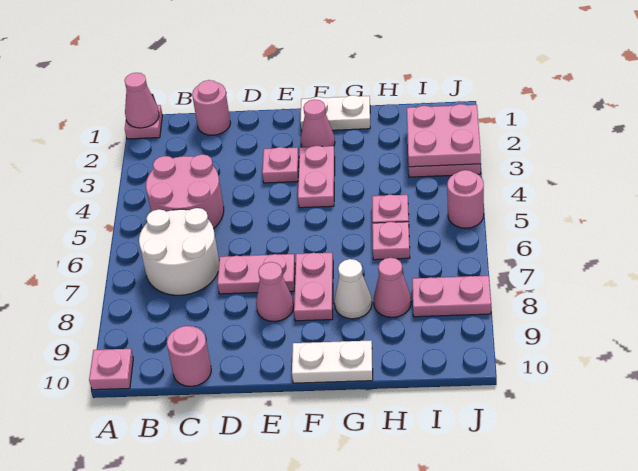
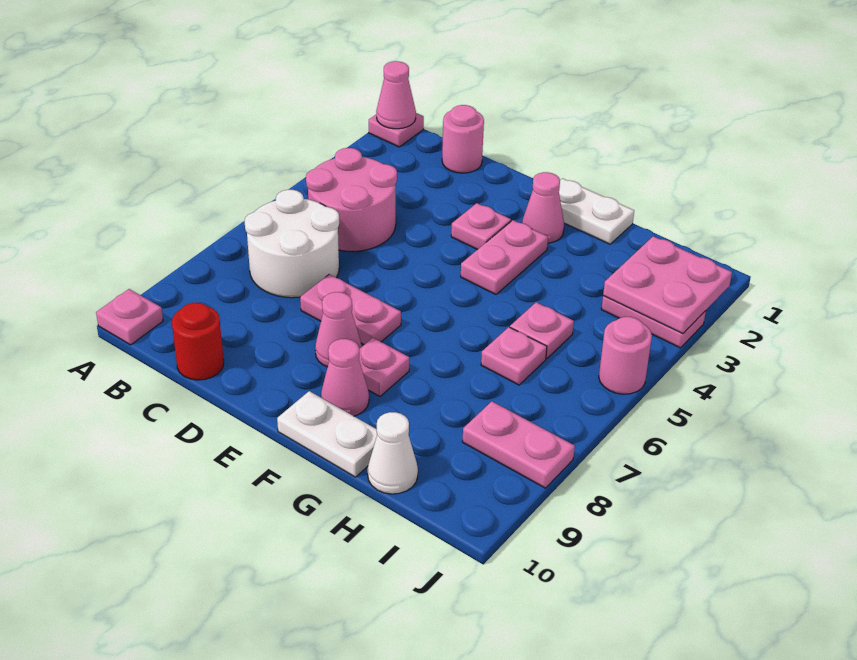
pink 1x1 round brick [167,326,211,386] -> red 1x1 round brick [172,303,224,380]
pink 1x2 plate [294,253,333,321] -> pink 1x1 plate [359,338,409,396]
white 1x1 cone [334,259,372,319] -> white 1x1 cone moved to [368,412,418,494]
pink 1x1 cone [373,258,411,317] -> pink 1x1 cone moved to [321,339,369,416]

